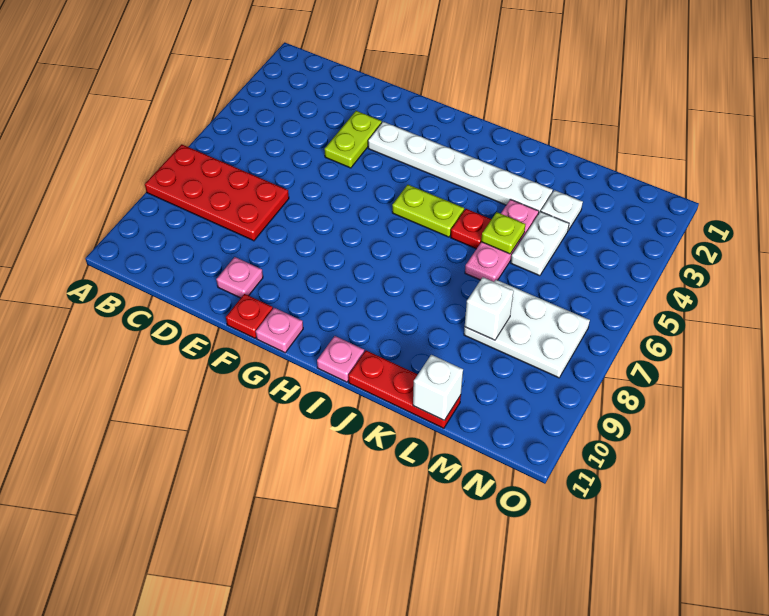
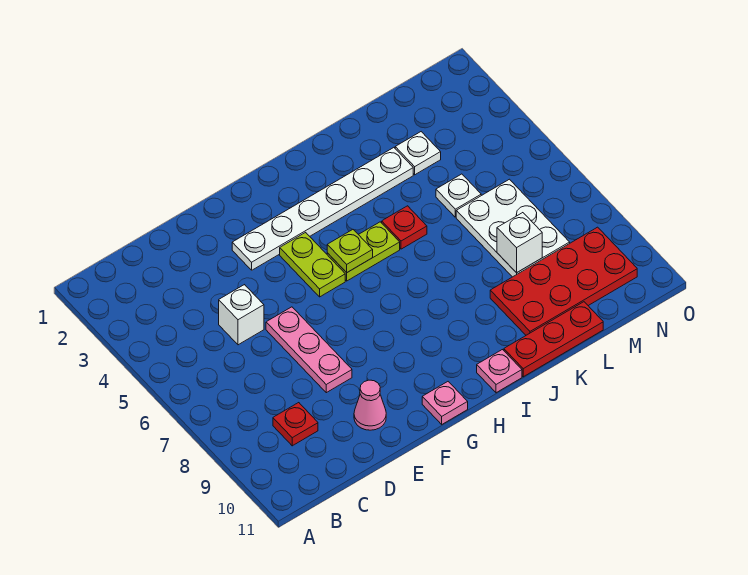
red 2x4 plate [145,144,289,241] -> red 2x4 plate moved to [490,227,637,335]
lime 1x2 plate [324,111,382,168] -> lime 1x2 plate moved to [280,232,345,297]
pink 1x1 plate [216,257,263,298] -> pink 1x1 cone [354,380,386,430]
red 1x1 plate [226,294,273,338] -> red 1x1 plate moved to [273,403,318,446]
pink 1x3 plate [465,199,539,282] -> pink 1x3 plate moved to [266,307,352,393]
lime 1x1 plate [481,212,525,254] -> lime 1x1 plate moved to [327,229,373,273]
white 1x2 plate [511,212,569,276] -> white 1x1 plate [436,174,481,217]
white 2x3 plate [464,280,590,378] -> white 2x3 plate turned to [456,179,570,277]
white 1x1 brick [413,355,463,420] -> white 1x1 brick moved to [219,285,264,345]

